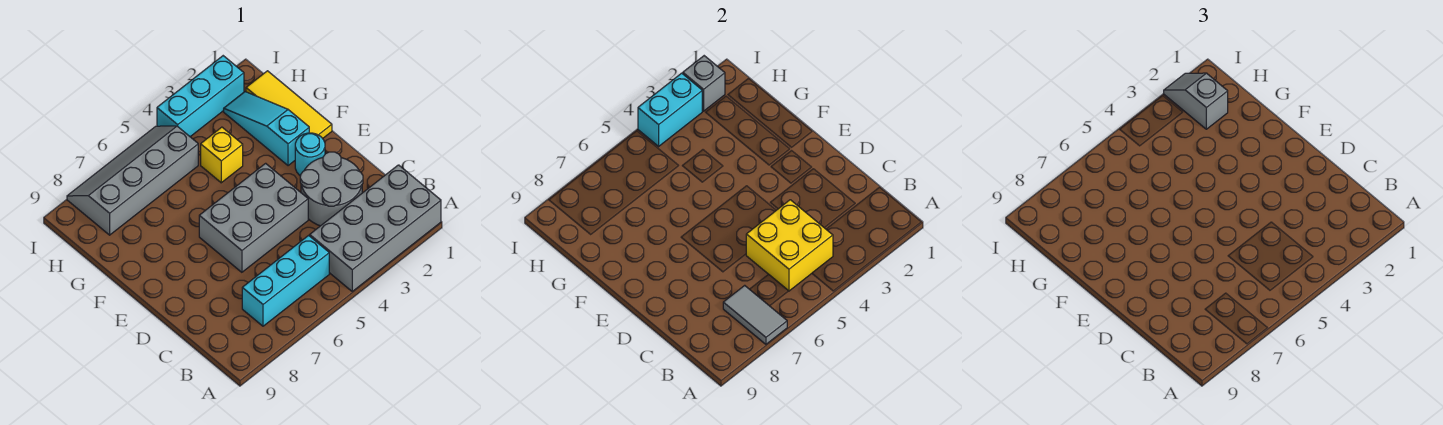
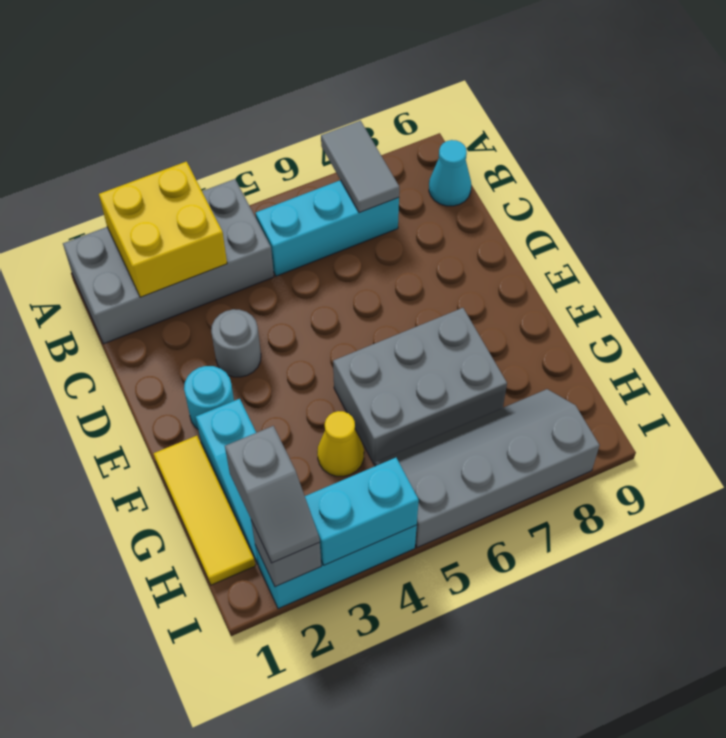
yellow 2x2 brick [746,200,833,291] -> yellow 2x2 brick moved to [99,162,227,297]
none -> cyan 1x1 cone [429,140,471,206]
grey 2x2 round brick [300,152,363,226] -> grey 1x1 round brick [211,309,261,377]
grey 2x3 brick [199,163,308,272] -> grey 2x3 brick moved to [333,308,507,464]
yellow 1x1 brick [201,127,243,183] -> yellow 1x1 cone [317,411,364,477]
grey 2x4 slope [67,126,198,235] -> grey 2x4 slope turned to [375,389,599,547]

